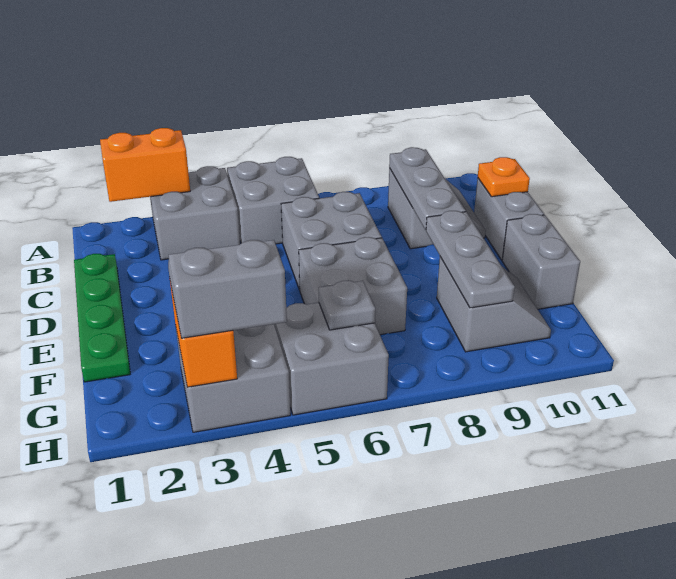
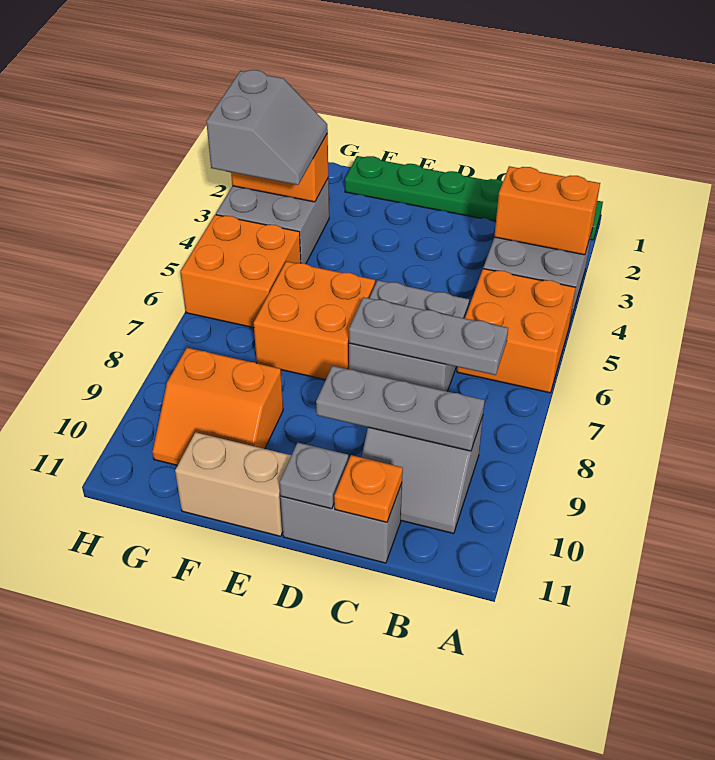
orange 1x2 brick [100,128,190,202] -> orange 1x2 brick turned to [494,166,600,255]
grey 2x2 brick [227,157,319,244] -> orange 2x2 brick [457,269,576,393]
green 1x4 plate [74,254,130,382] -> green 1x6 plate [345,156,603,240]
grey 2x2 brick [299,237,407,335] -> orange 2x2 brick [254,261,375,380]
grey 1x3 plate [426,211,515,308] -> grey 1x3 plate moved to [349,297,508,375]
grey 1x2 brick [502,214,580,309] -> tan 1x2 brick [175,432,291,536]
grey 2x2 slope [437,257,551,352] -> orange 2x2 slope [152,348,283,465]
grey 2x2 brick [274,303,389,415] -> orange 2x2 brick [180,215,301,328]
grey 1x1 plate [319,281,375,330] -> grey 1x1 plate moved to [279,443,348,509]

